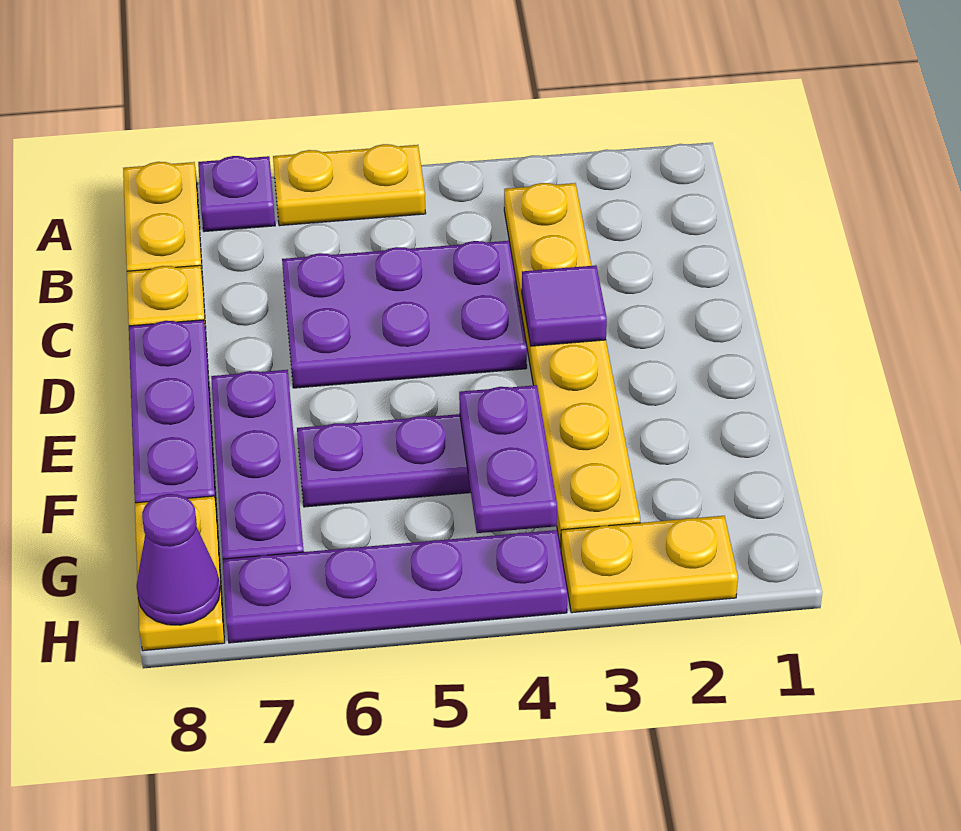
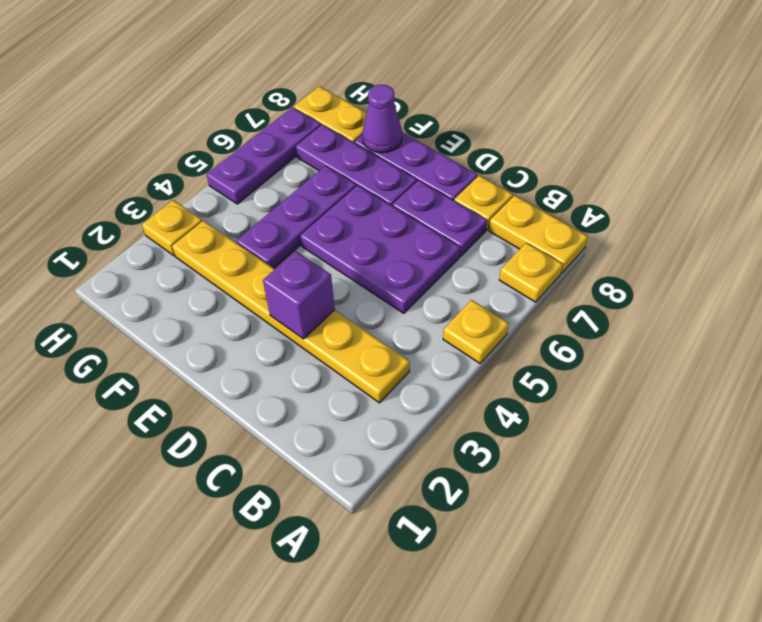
yellow 1x2 plate [273,144,426,226] -> yellow 1x1 plate [443,300,509,363]
purple 1x1 plate [198,156,275,232] -> yellow 1x1 plate [499,243,563,302]
purple 2x3 plate [282,241,527,388] -> purple 2x3 plate turned to [300,185,460,313]
purple 1x1 tile [522,265,607,346] -> purple 1x1 brick [263,251,335,339]
purple 1x2 plate [459,385,557,533] -> purple 1x2 plate moved to [392,180,487,257]
yellow 1x2 plate [561,516,738,613] -> yellow 1x1 plate [142,200,202,256]
purple 1x4 plate [223,530,567,643] -> purple 1x3 plate [206,107,321,204]
purple 1x1 cone [136,494,220,625] -> purple 1x1 cone moved to [362,85,402,153]

